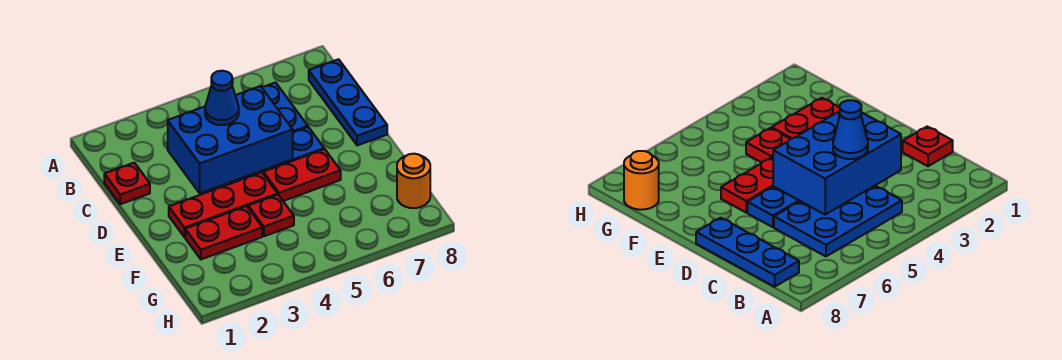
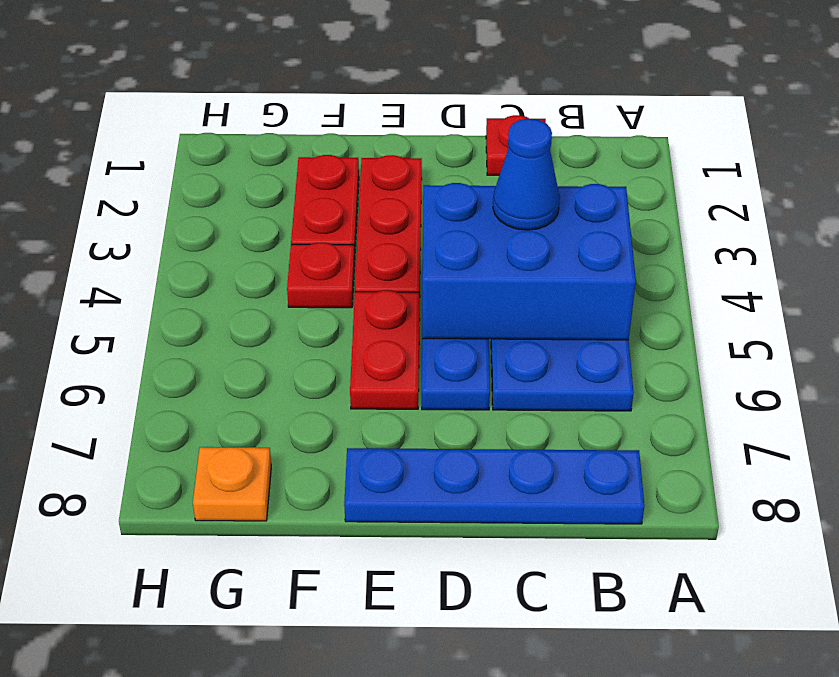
blue 1x3 plate [309,59,387,146] -> blue 1x4 plate [344,448,645,524]
blue 2x3 brick [168,86,293,193] -> blue 2x3 brick turned to [422,183,636,340]
orange 1x1 round brick [397,154,430,208] -> orange 1x1 plate [193,447,271,521]

